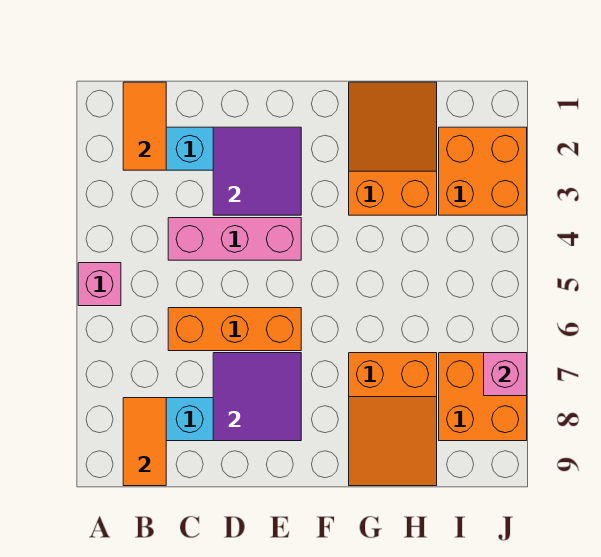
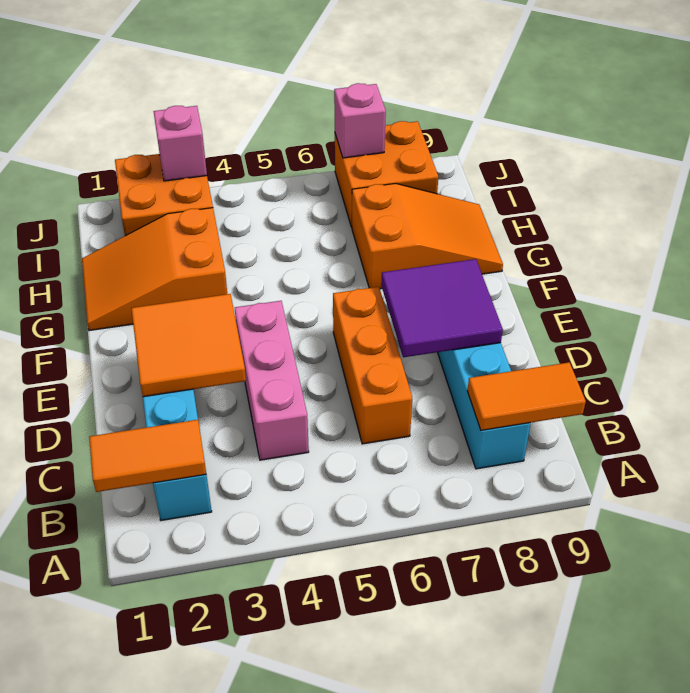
pink 1x1 brick [78,263,121,306] -> pink 1x1 brick moved to [154,106,207,181]
purple 2x2 tile [213,127,301,215] -> orange 2x2 tile [131,294,246,397]

